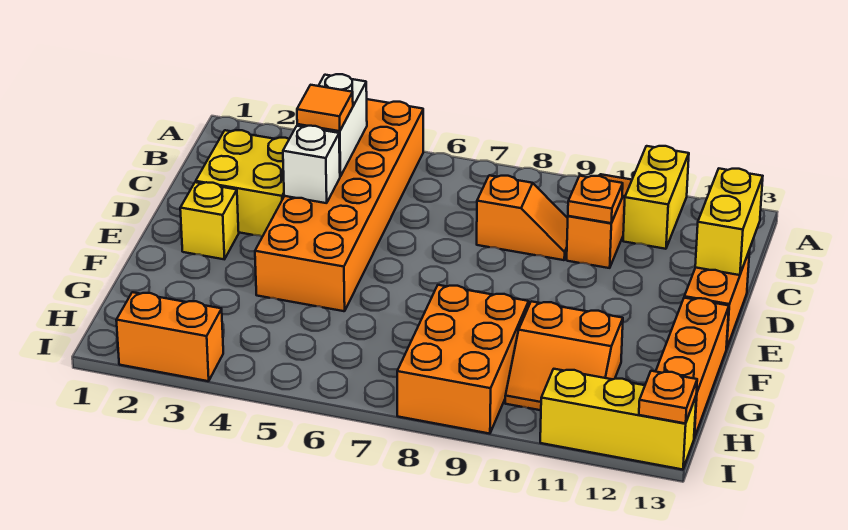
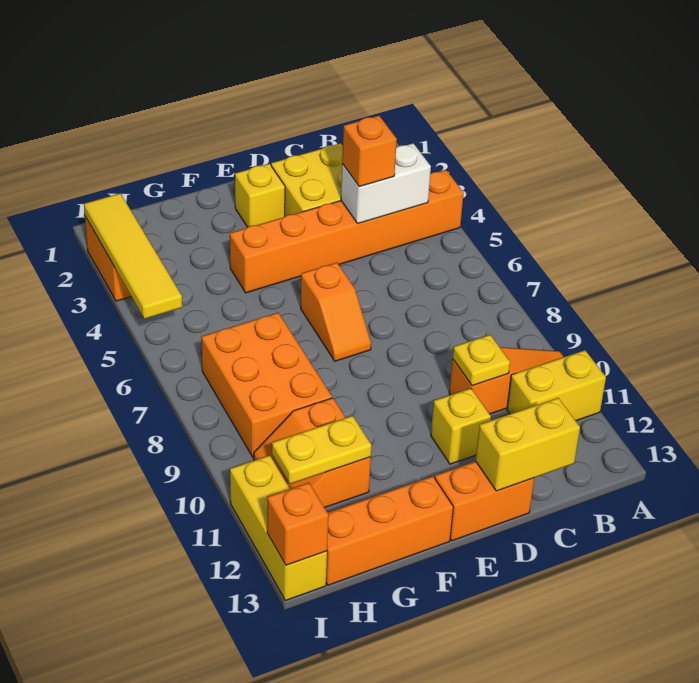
orange 2x6 brick [255,99,423,311] -> orange 1x6 brick [230,170,463,293]
orange 1x1 tile [297,85,353,131] -> orange 1x1 brick [342,116,397,187]
orange 1x2 slope [477,175,568,260] -> orange 1x2 slope moved to [301,263,371,361]
orange 1x1 plate [568,176,623,223] -> yellow 1x1 plate [453,335,510,386]
white 1x1 brick [283,126,340,203] -> none
none -> yellow 1x1 brick [431,388,491,464]
orange 2x3 brick [397,285,529,434] -> orange 2x3 brick turned to [201,313,332,457]
none -> yellow 1x2 plate [272,416,372,484]
none -> yellow 1x4 tile [84,193,182,319]
orange 1x1 plate [639,371,697,423] -> orange 1x1 brick [267,483,328,565]

